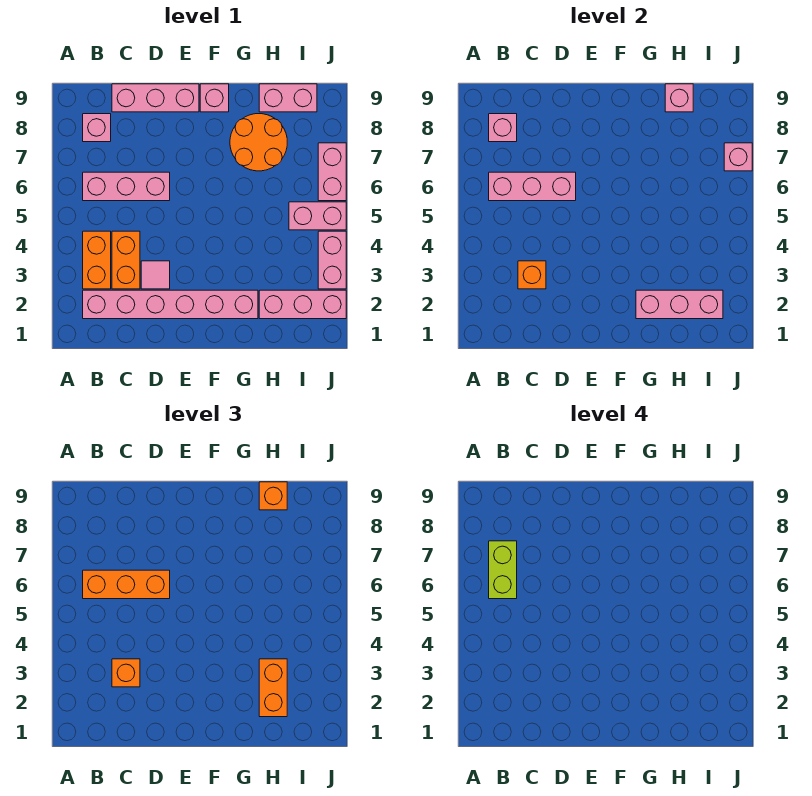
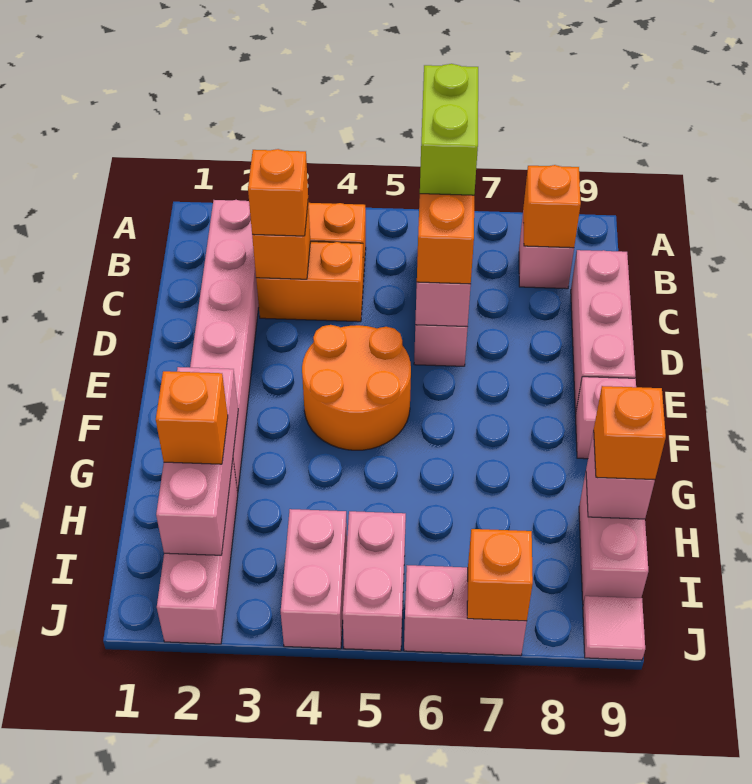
lime 1x2 brick [489,541,517,599] -> lime 1x2 brick turned to [420,64,478,195]
pink 1x1 brick [489,114,517,142] -> orange 1x1 brick [523,165,581,248]
pink 1x1 tile [141,261,170,289] -> pink 1x1 tile moved to [583,596,645,660]
orange 2x2 round brick [230,114,287,171] -> orange 2x2 round brick moved to [302,325,411,450]
orange 1x2 brick [259,659,287,717] -> orange 1x1 brick [156,371,228,464]
pink 1x2 brick [318,231,346,289] -> pink 1x2 brick turned to [281,509,347,649]
pink 1x1 brick [724,143,752,171] -> orange 1x1 brick [467,529,533,621]

